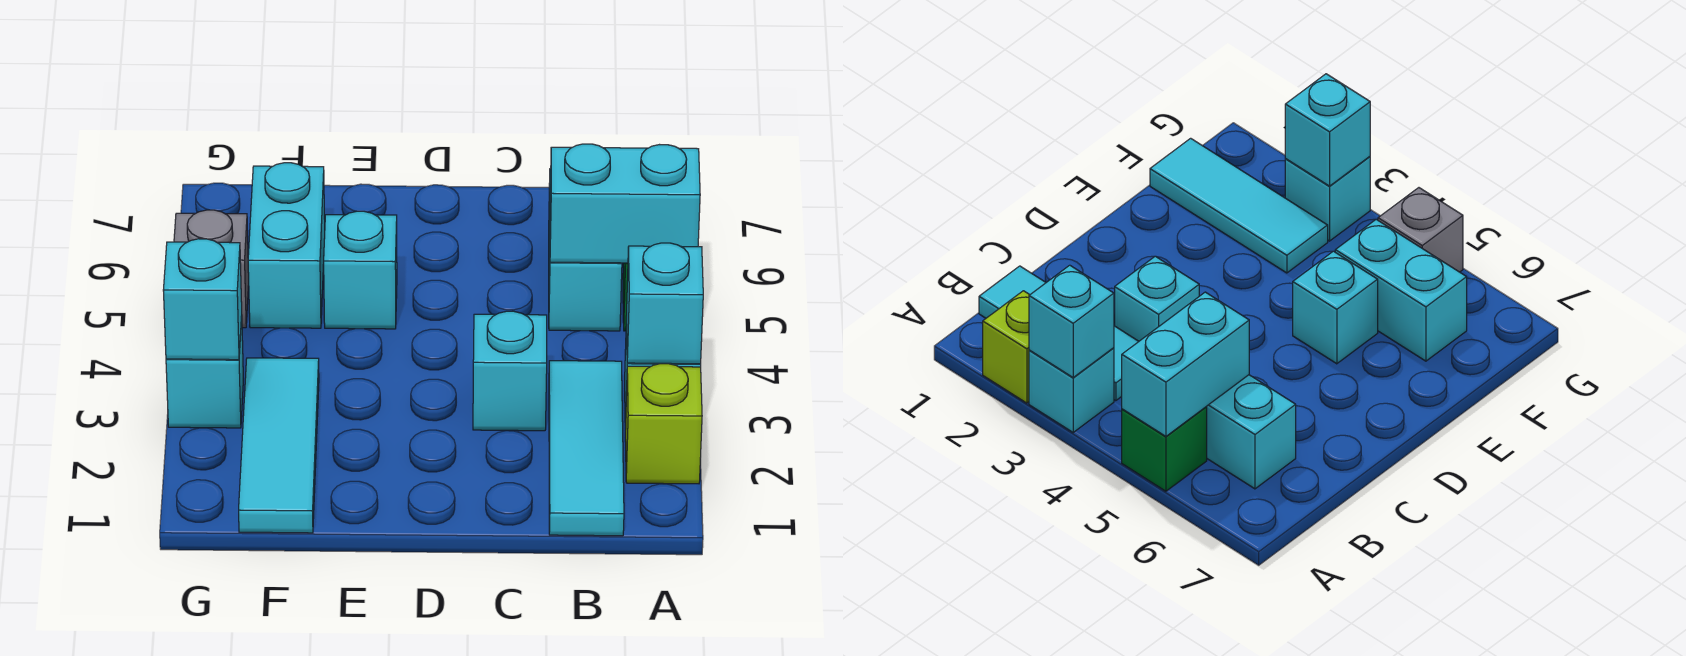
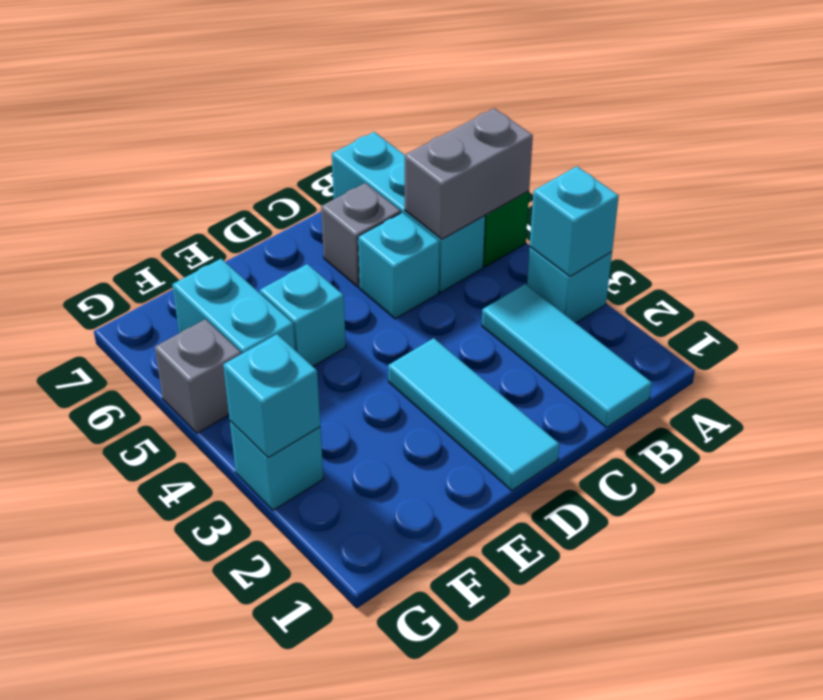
lime 1x1 brick [625,364,702,484] -> none
cyan 1x2 brick [550,144,700,263] -> grey 1x2 brick [405,108,533,239]
cyan 1x2 brick [549,169,622,331] -> cyan 1x3 brick [332,132,485,292]
cyan 1x1 brick [473,311,547,431] -> cyan 1x1 brick moved to [358,212,439,319]
none -> grey 1x1 brick [321,183,401,287]
cyan 1x3 tile [239,358,319,533] -> cyan 1x3 tile moved to [388,338,559,491]

